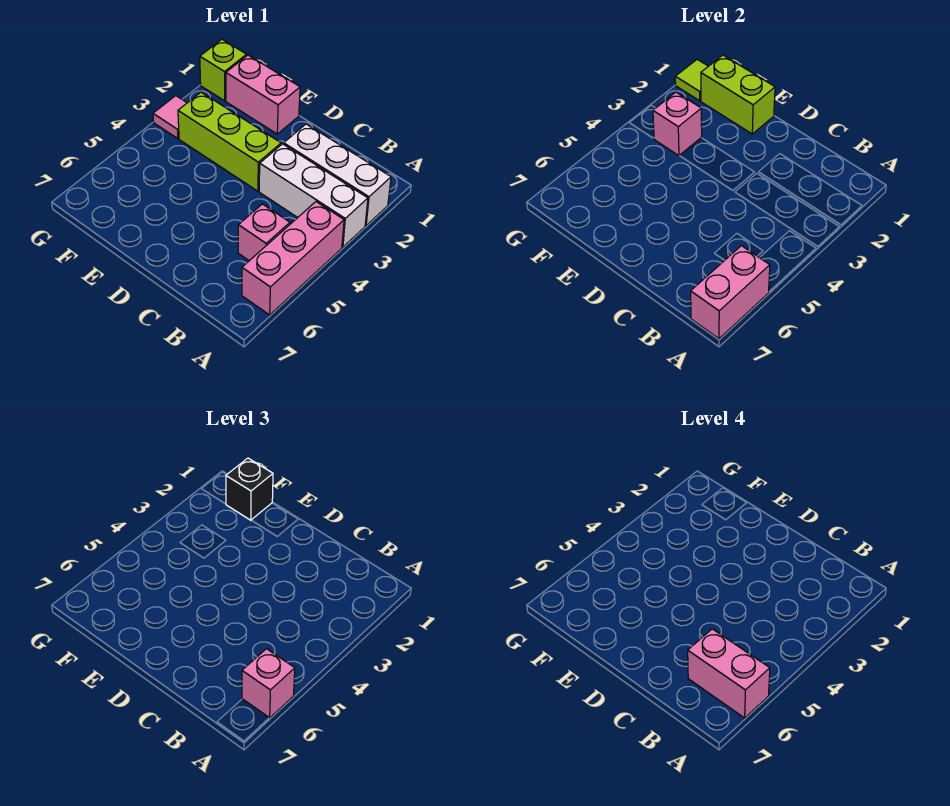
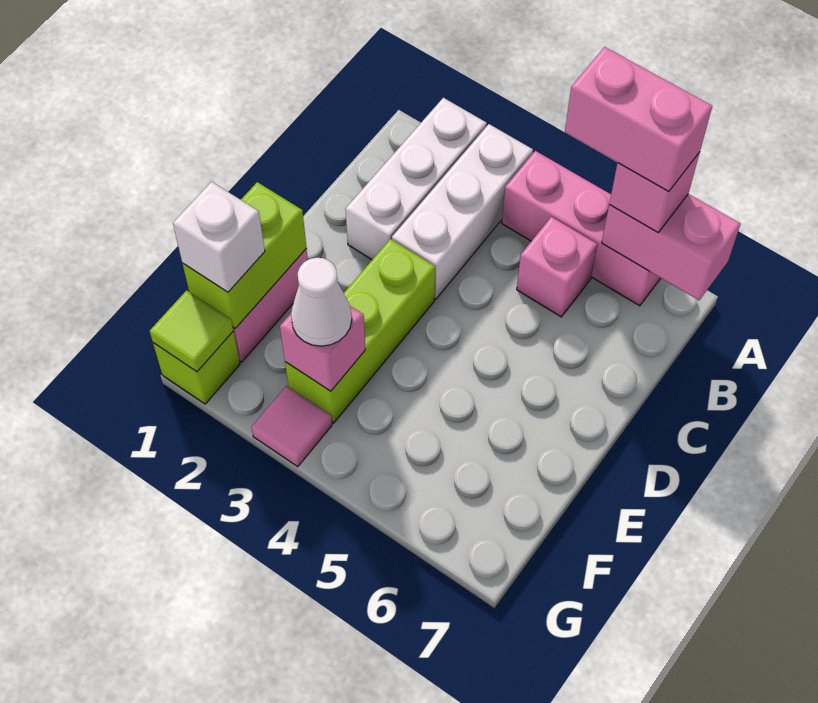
pink 1x2 brick [688,629,770,718] -> pink 1x2 brick turned to [565,47,712,191]
black 1x1 brick [226,458,273,520] -> white 1x1 brick [173,182,265,292]
none -> white 1x1 cone [291,258,352,346]

